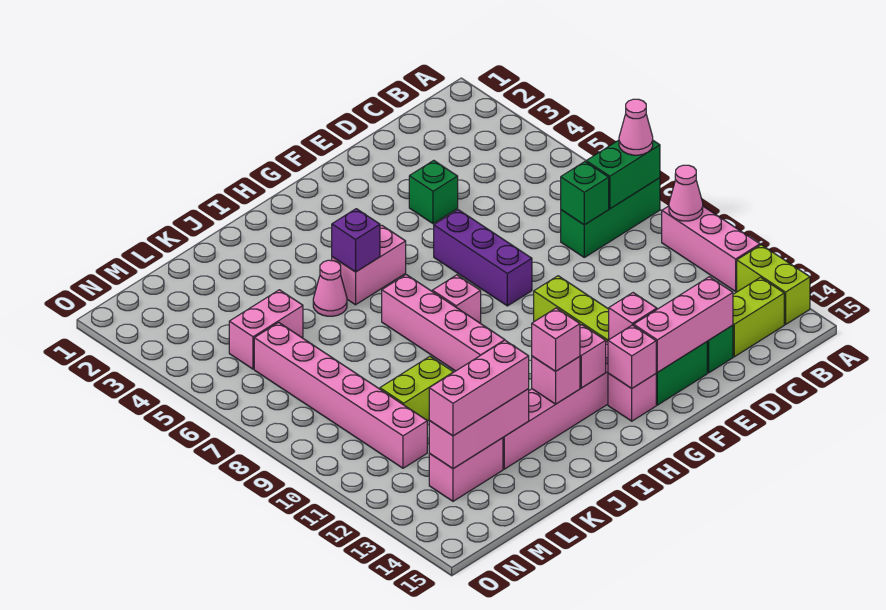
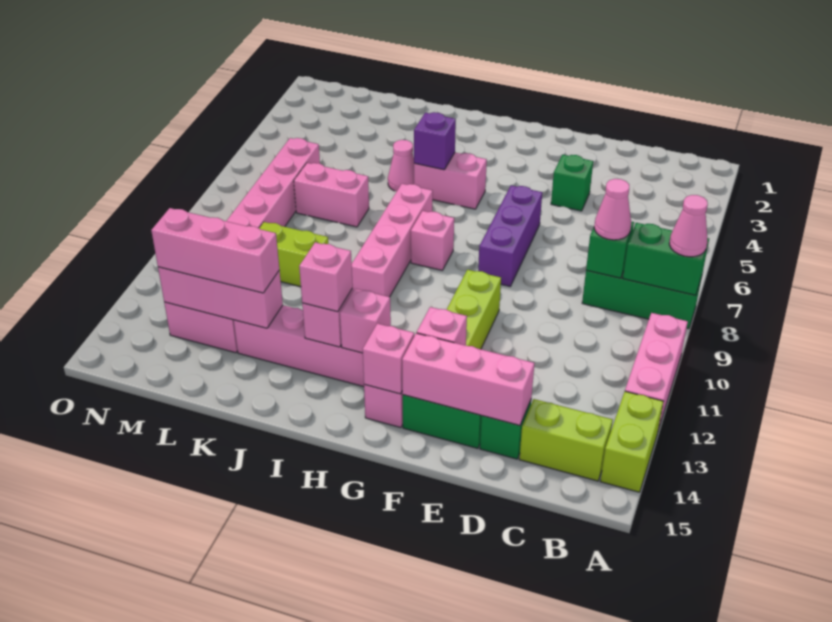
pink 1x1 cone [669,165,703,221] -> pink 1x1 cone moved to [594,179,631,240]
pink 1x2 brick [229,290,303,369] -> pink 1x2 brick moved to [294,163,369,227]

